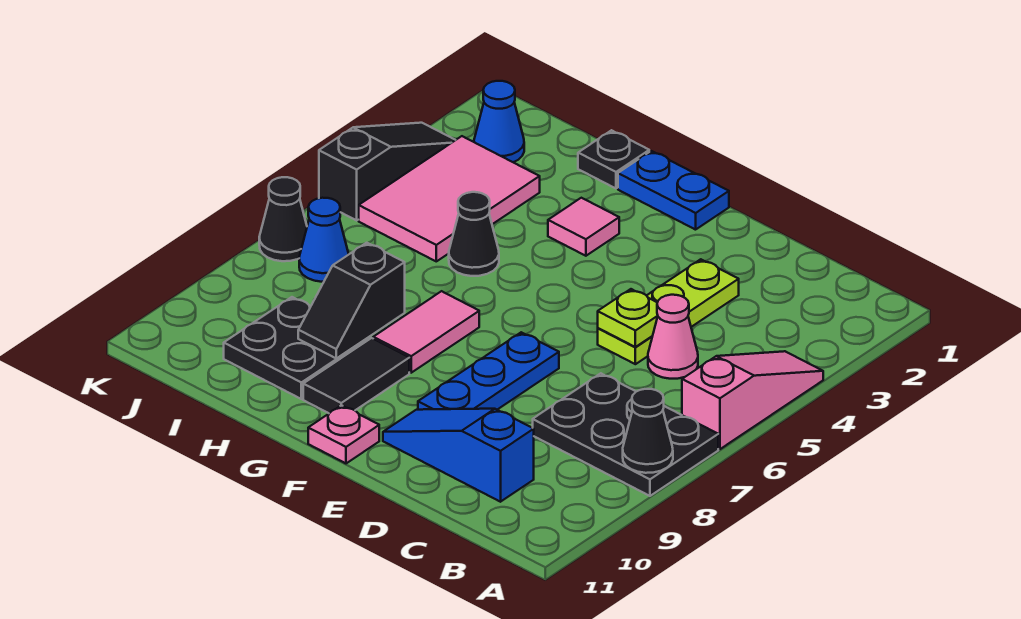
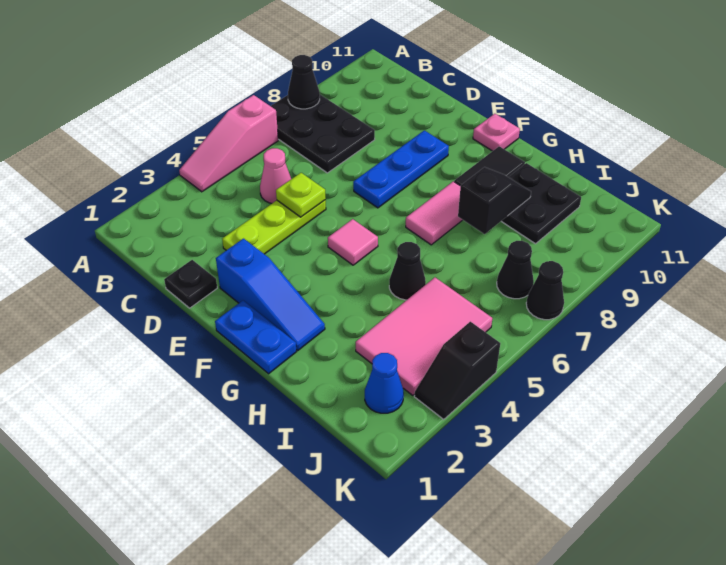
blue 1x3 slope [383,409,534,502] -> blue 1x3 slope moved to [216,239,325,350]
pink 1x1 tile [548,198,619,256] -> pink 1x1 tile moved to [328,219,378,265]
black 1x1 plate [578,130,649,188] -> black 1x1 plate moved to [164,260,217,308]
blue 1x1 cone [299,198,349,282] -> black 1x1 cone [497,241,534,299]
black 1x3 slope [319,123,455,220] -> black 1x2 slope [414,322,500,419]

